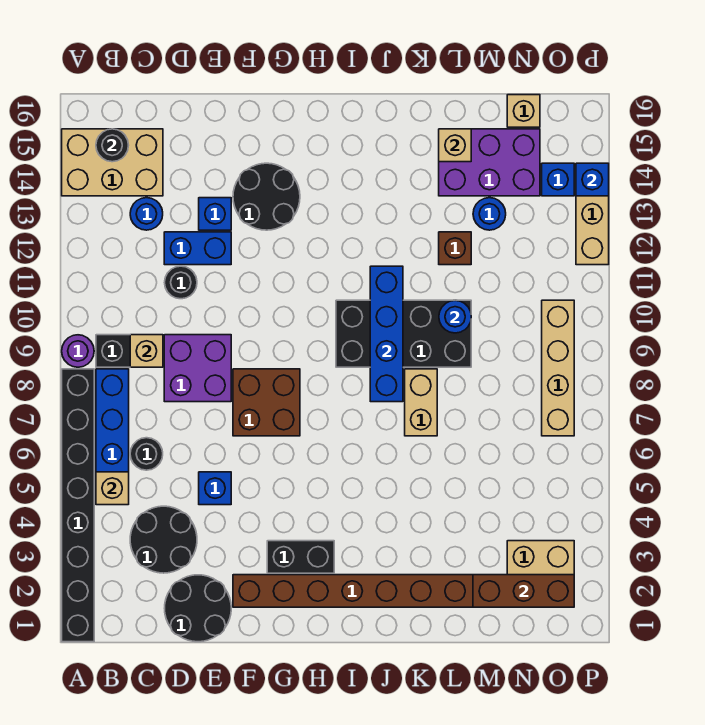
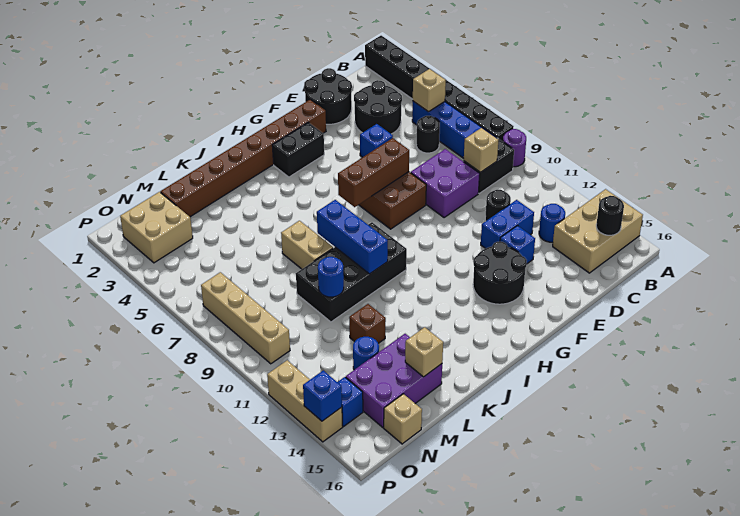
blue 1x4 brick [370,266,403,402] -> blue 1x3 brick [317,200,388,274]
brown 1x3 brick [473,575,574,607] -> brown 1x3 brick moved to [338,138,409,207]

